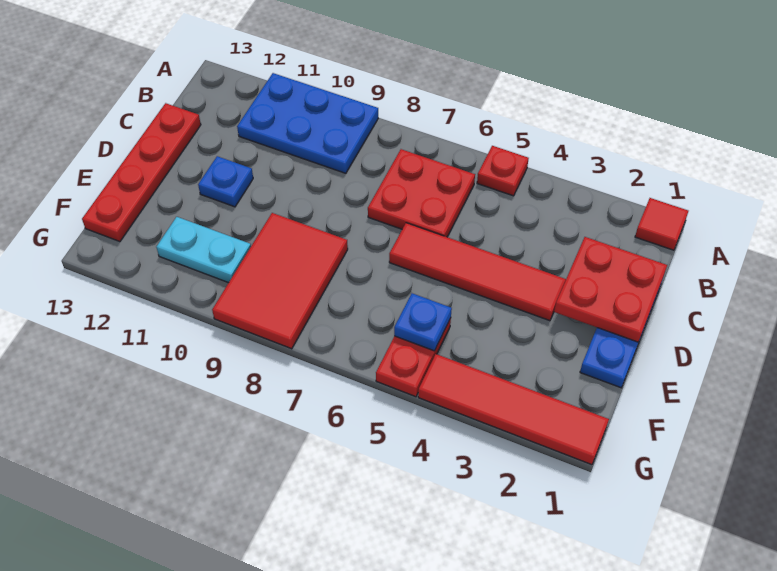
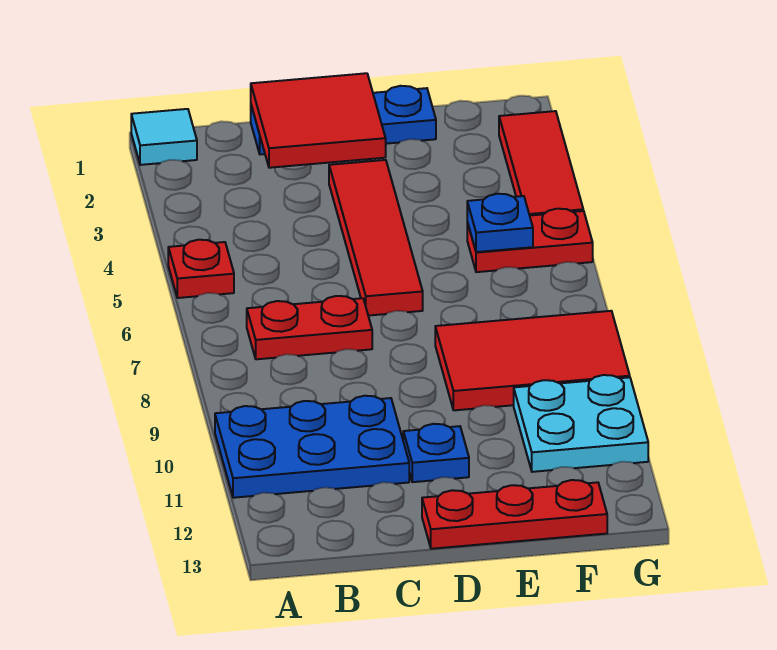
red 1x1 tile [635,198,688,250] -> cyan 1x1 tile [131,109,197,165]
blue 2x3 plate [237,73,378,173] -> blue 2x3 plate turned to [215,396,409,498]
red 2x2 plate [368,149,475,237] -> red 1x2 plate [247,296,372,359]
red 2x2 plate [554,237,667,342] -> red 2x2 tile [251,73,386,168]
red 1x4 plate [82,103,201,242] -> red 1x3 plate [422,480,607,549]
cyan 1x2 plate [156,217,251,283] -> cyan 2x2 plate [514,375,648,472]
red 1x4 tile [418,354,609,465] -> red 1x3 tile [499,111,583,216]

